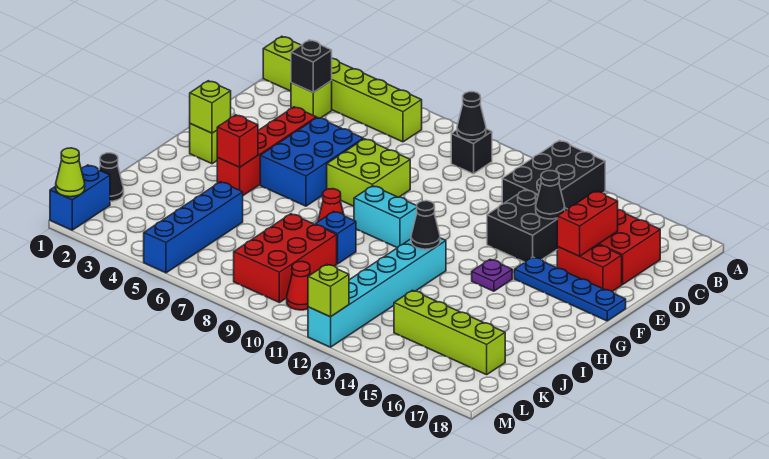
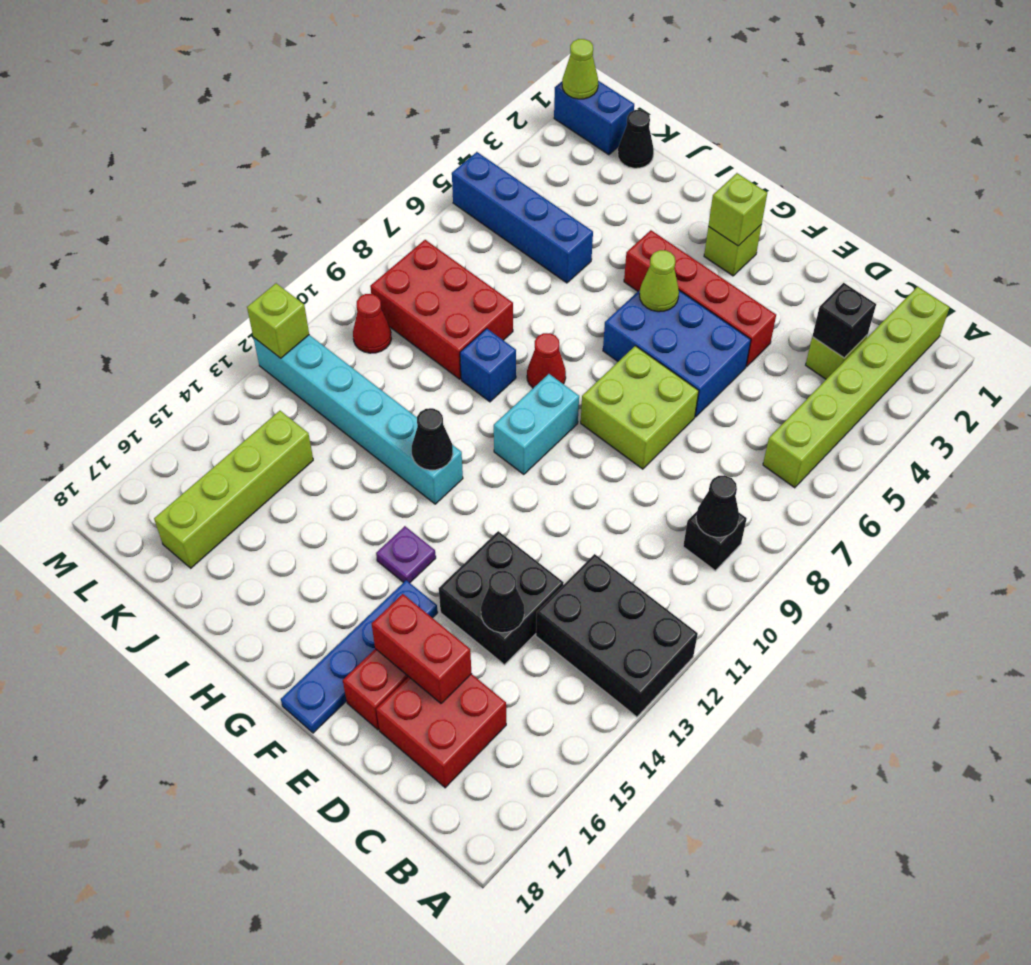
none -> lime 1x1 cone [639,250,679,312]
red 1x1 brick [217,115,258,167] -> none

